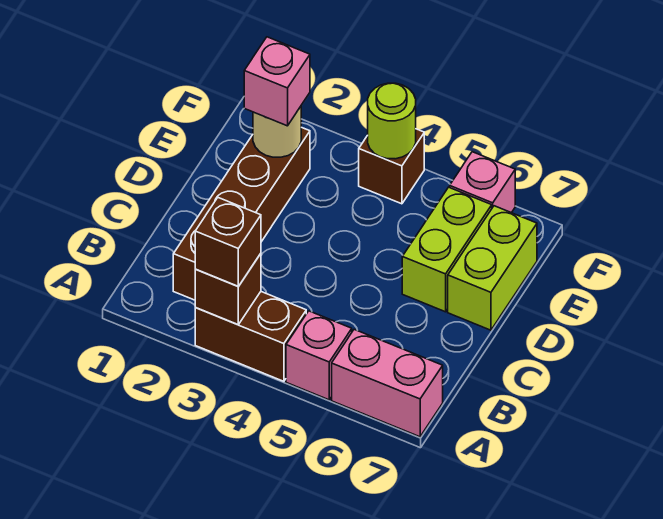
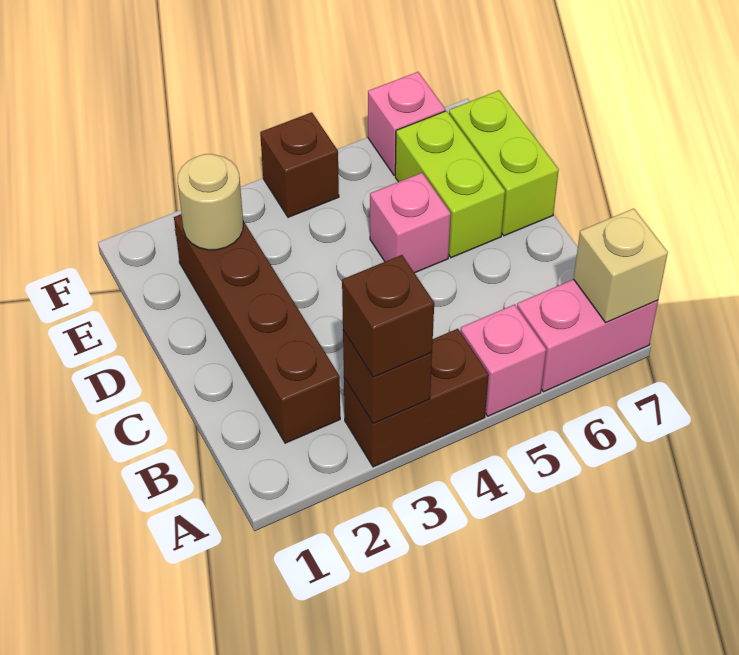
none -> tan 1x1 brick [573,209,668,322]
pink 1x1 brick [244,37,310,126] -> pink 1x1 brick moved to [370,173,451,273]
lime 1x1 round brick [368,83,416,159] -> none

